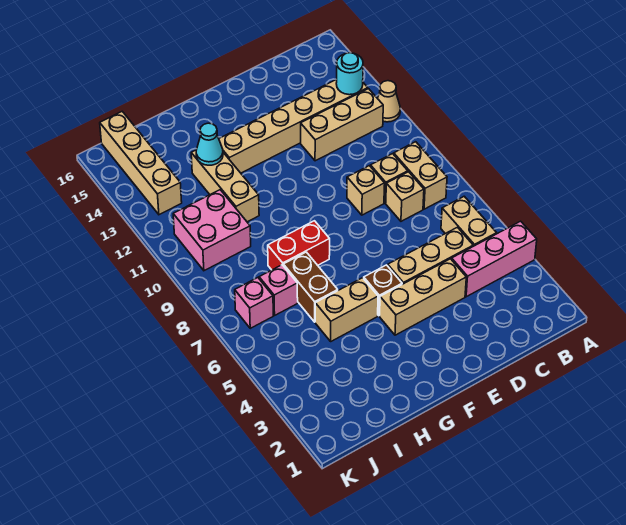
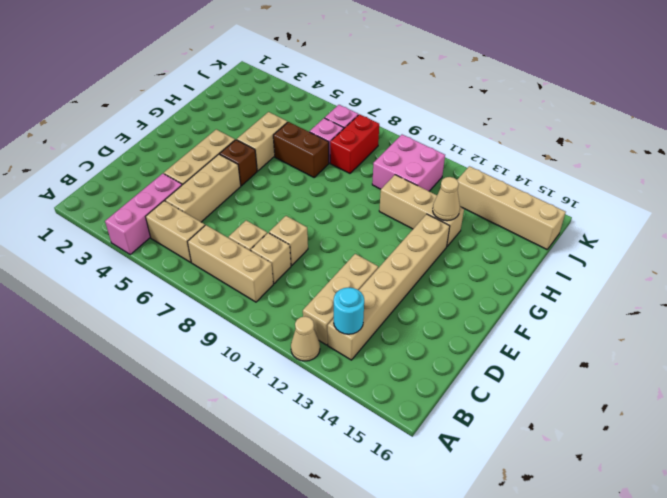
tan 1x2 brick [394,142,447,209] -> tan 1x3 brick [188,225,273,302]
red 1x2 brick [268,221,330,270] -> red 1x2 brick moved to [330,114,379,173]
cyan 1x1 cone [196,123,223,165] -> tan 1x1 cone [433,177,460,221]

